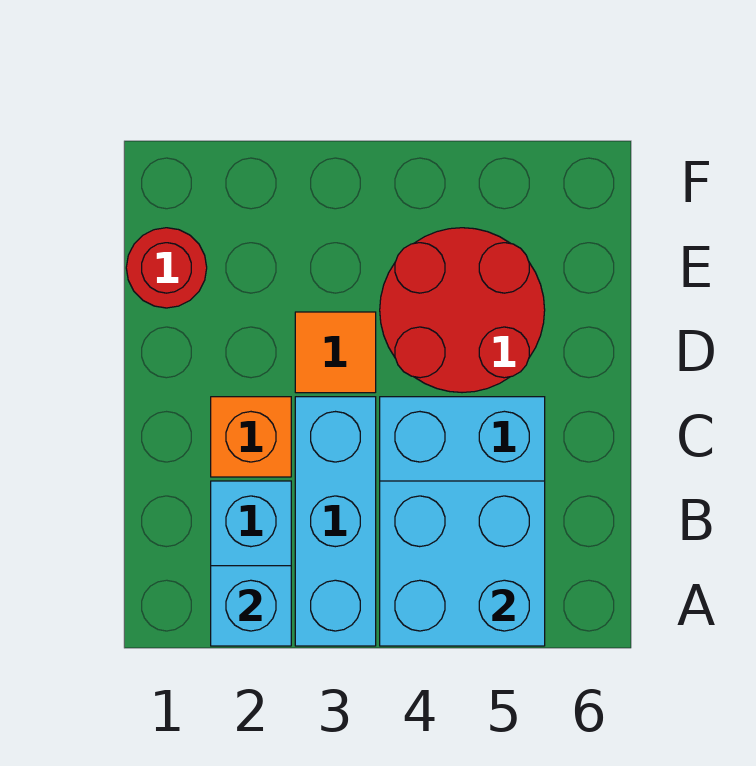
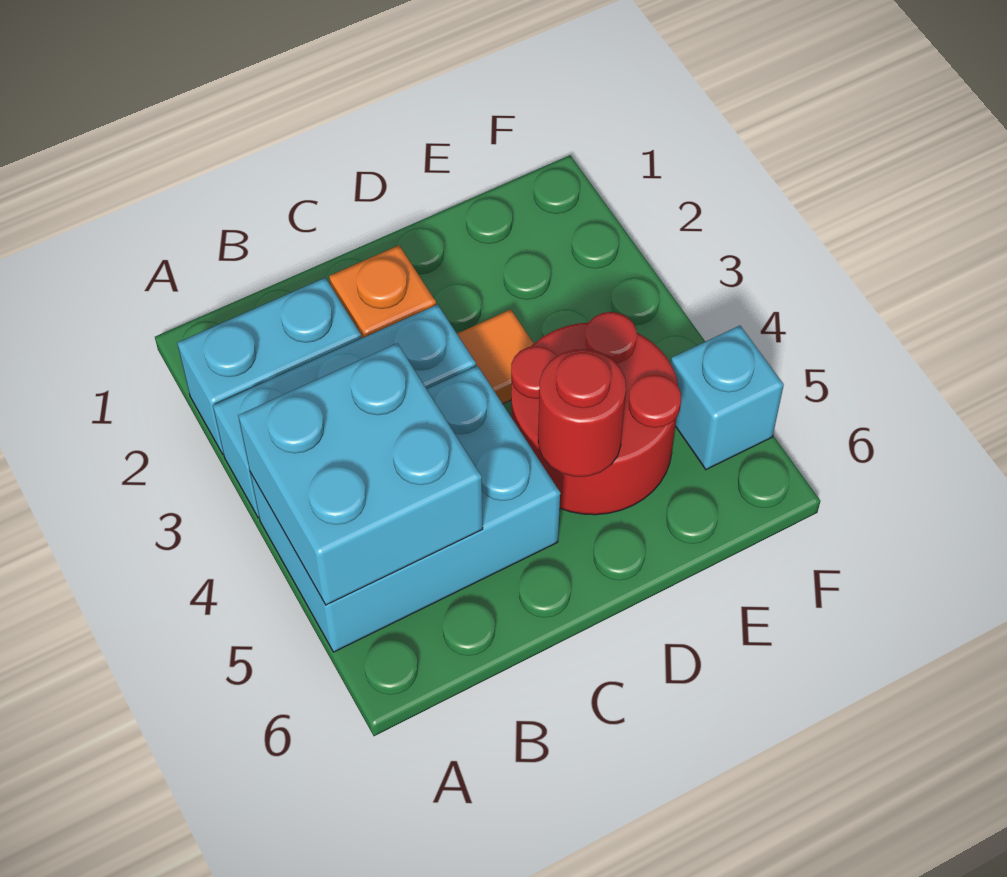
cyan 1x1 brick [211,566,291,646] -> cyan 1x1 brick moved to [671,326,784,470]
red 1x1 round brick [126,228,207,308] -> red 1x1 round brick moved to [538,349,626,477]

